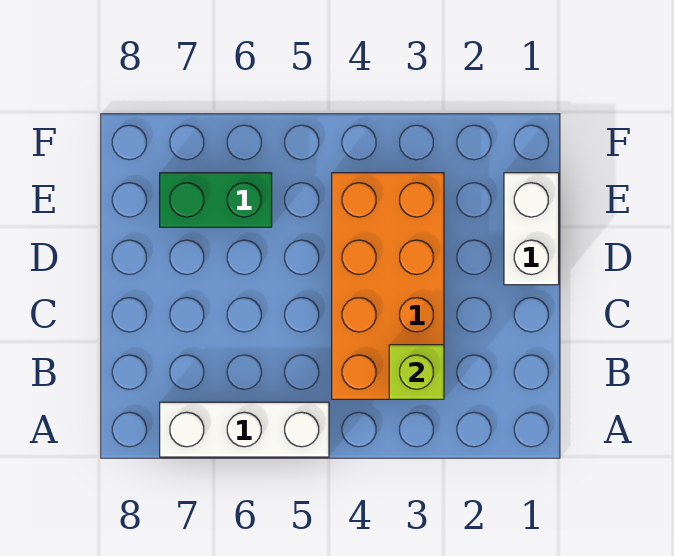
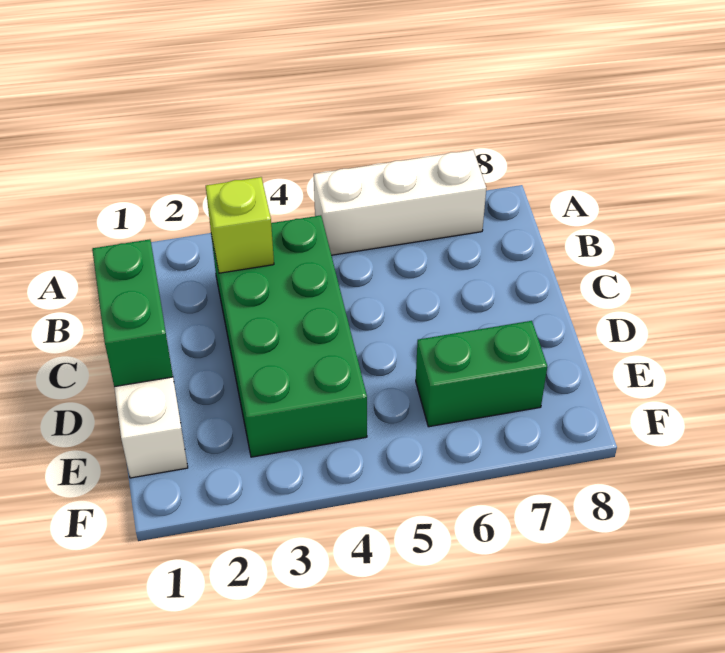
orange 2x4 brick [332,173,444,399] -> green 2x4 brick [211,215,367,457]
none -> green 1x2 brick [92,239,173,387]

